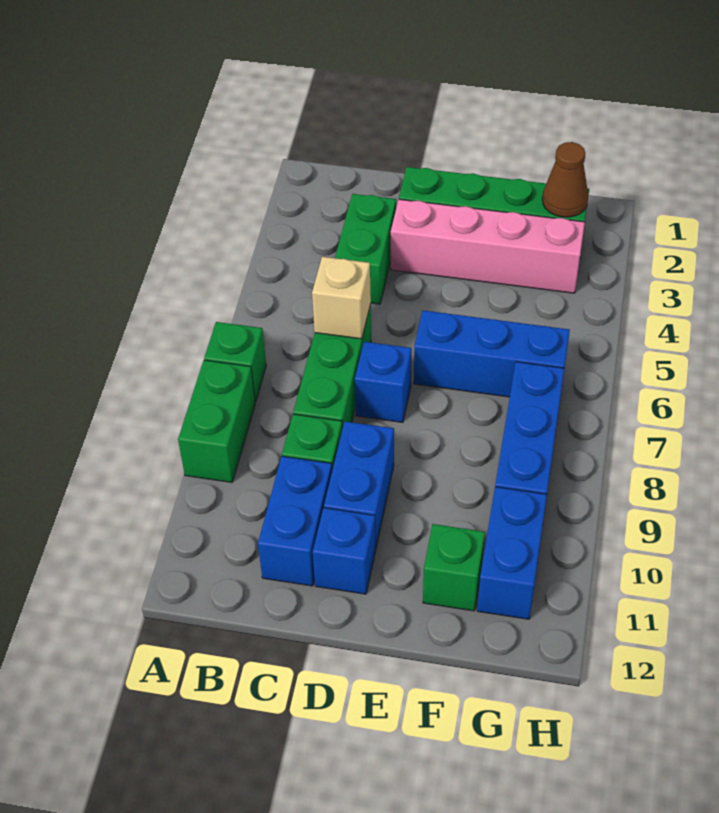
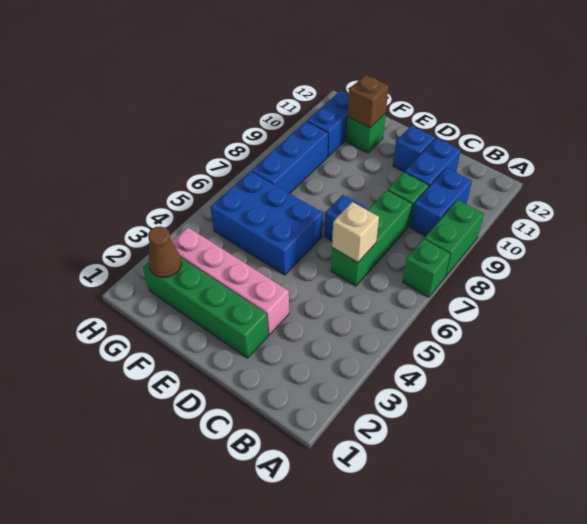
green 1x2 brick [335,194,396,304] -> none
blue 1x2 brick [324,421,394,547] -> blue 1x2 brick moved to [410,168,472,236]
blue 1x3 brick [414,310,570,397] -> blue 2x3 brick [210,171,323,275]
none -> brown 1x1 brick [347,75,389,128]

